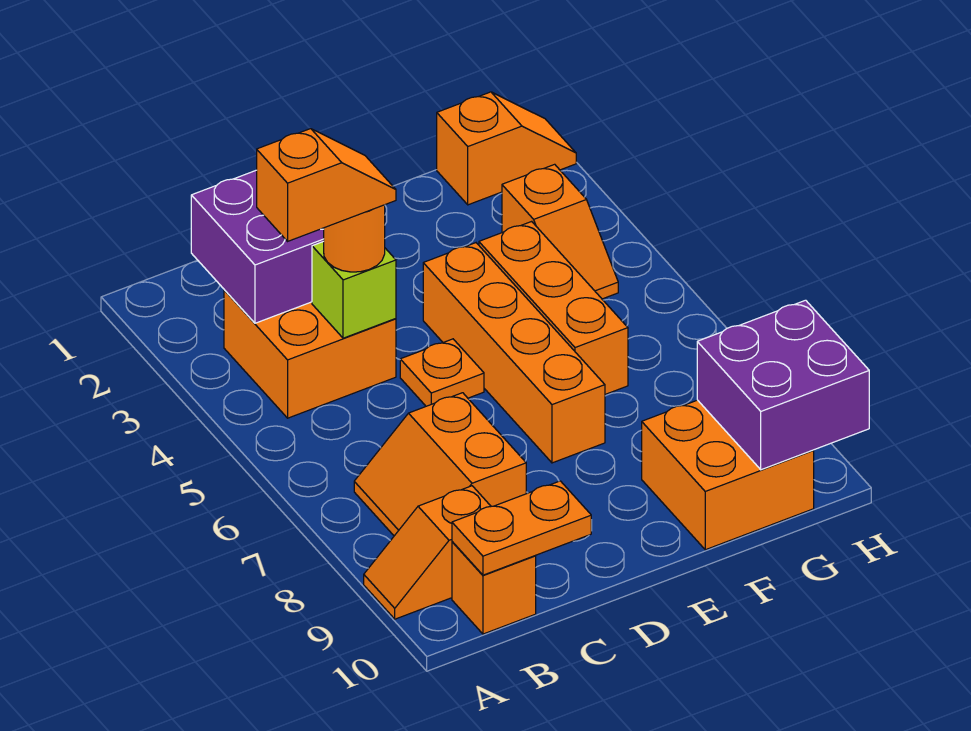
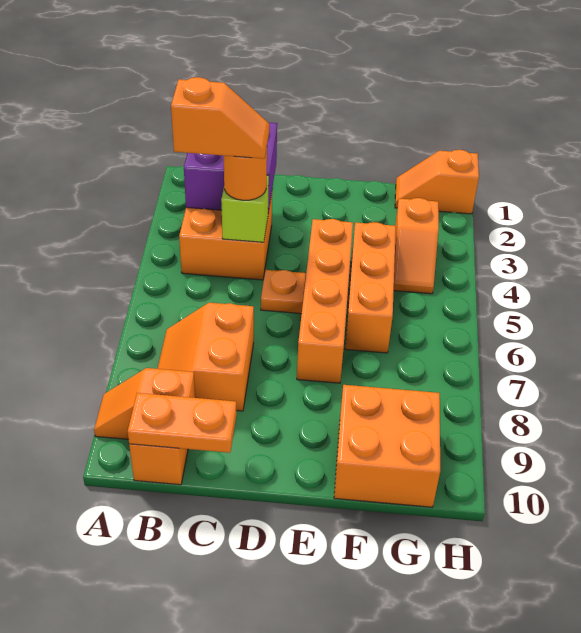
orange 1x2 slope [437,92,576,205] -> orange 1x2 slope turned to [395,150,479,214]
purple 2x2 brick [697,300,869,470] -> none

